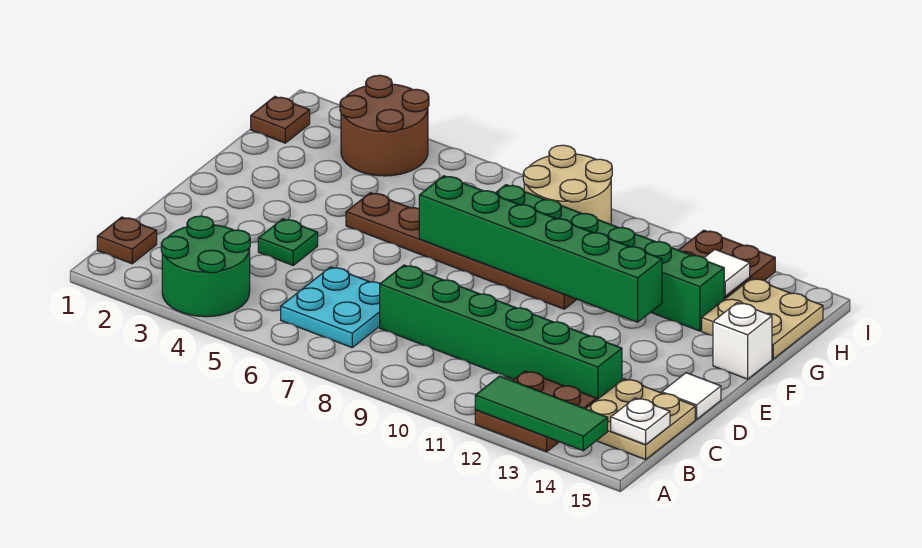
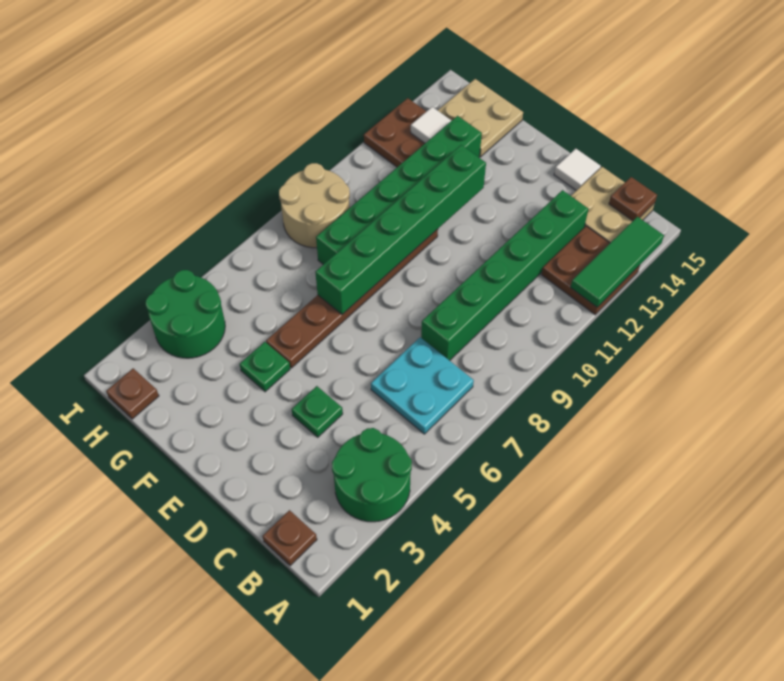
white 1x1 plate [611,398,670,445] -> brown 1x1 plate [609,177,657,221]
none -> green 1x1 plate [240,342,290,392]
white 1x1 brick [713,303,772,379] -> none
brown 2x2 round brick [340,75,429,176] -> green 2x2 round brick [146,270,225,358]

